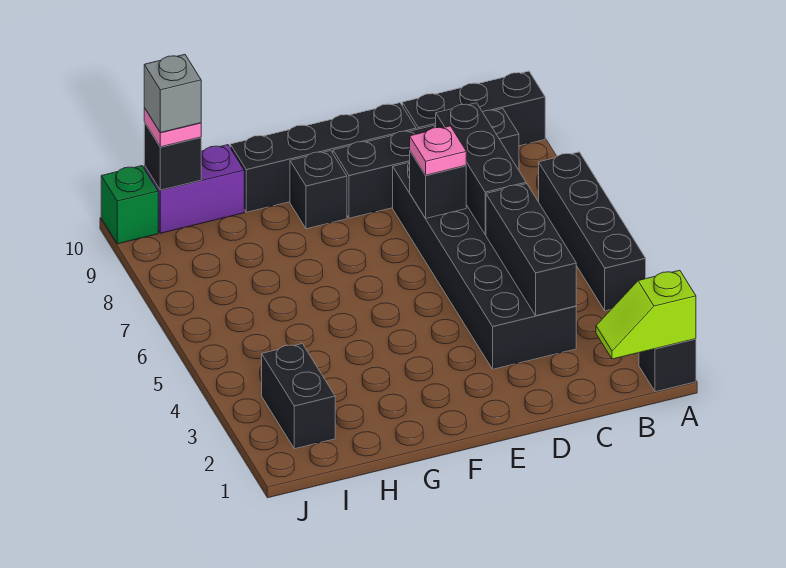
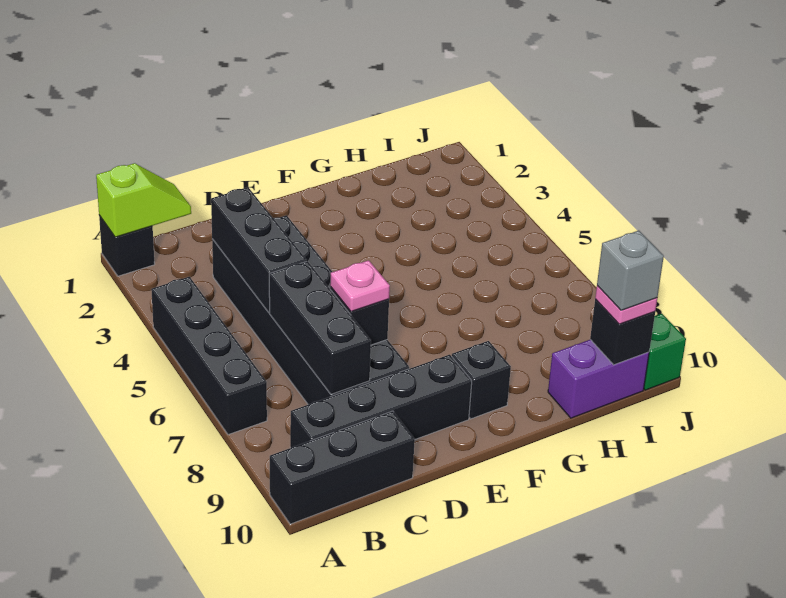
black 1x4 brick [230,103,416,212] -> none
black 1x2 brick [262,344,335,449] -> none

